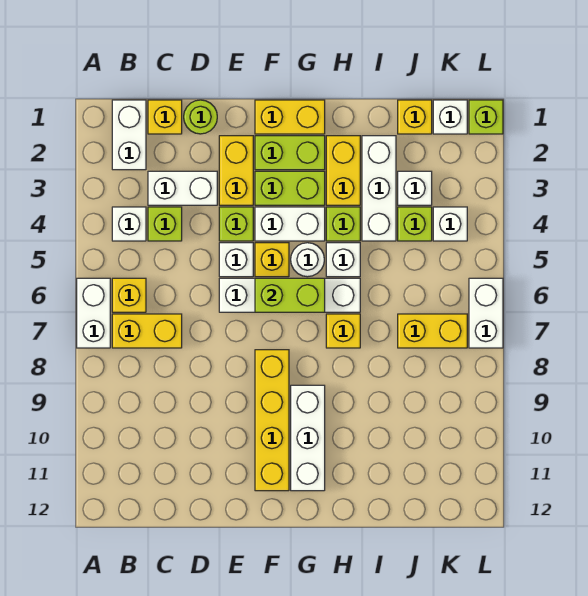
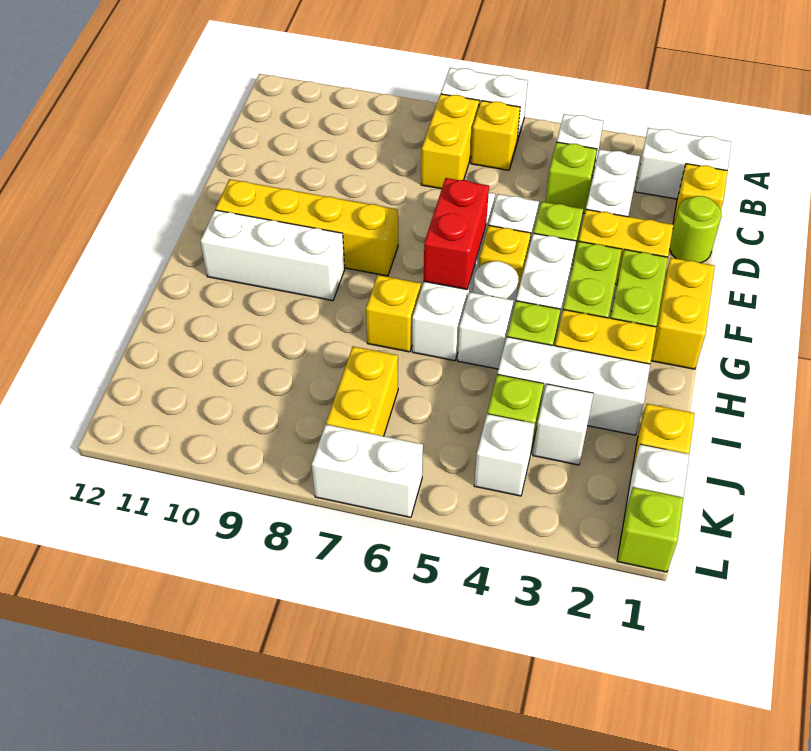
lime 1x2 brick [255,278,325,312] -> red 1x2 brick [424,178,489,290]

